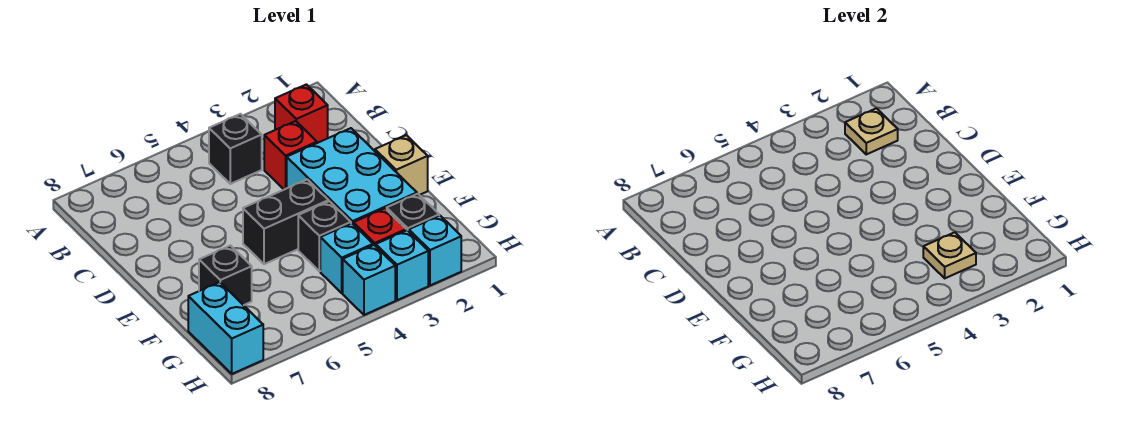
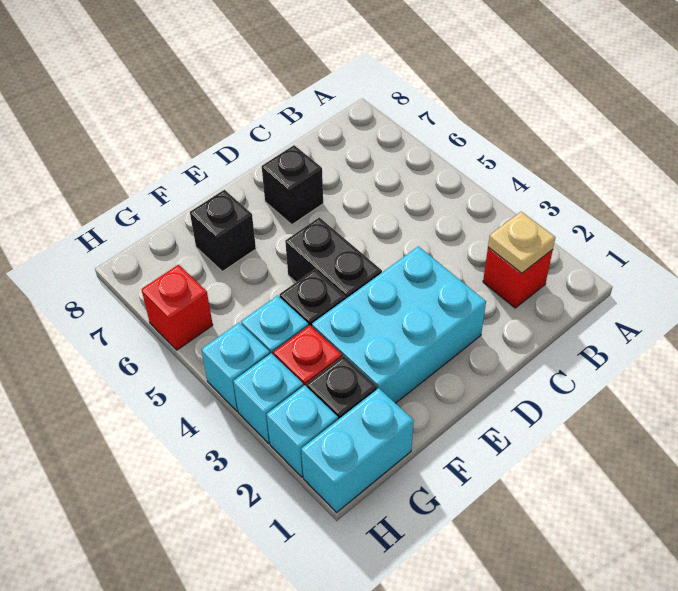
black 1x1 brick [209,114,262,184] -> black 1x1 brick moved to [262,145,323,225]
red 1x1 brick [264,121,317,190] -> red 1x1 brick moved to [141,265,213,350]
tan 1x1 brick [375,135,428,195] -> none
tan 1x1 plate [923,232,976,278] -> none
cyan 1x2 brick [188,282,263,374] -> cyan 1x2 brick moved to [301,388,414,512]

